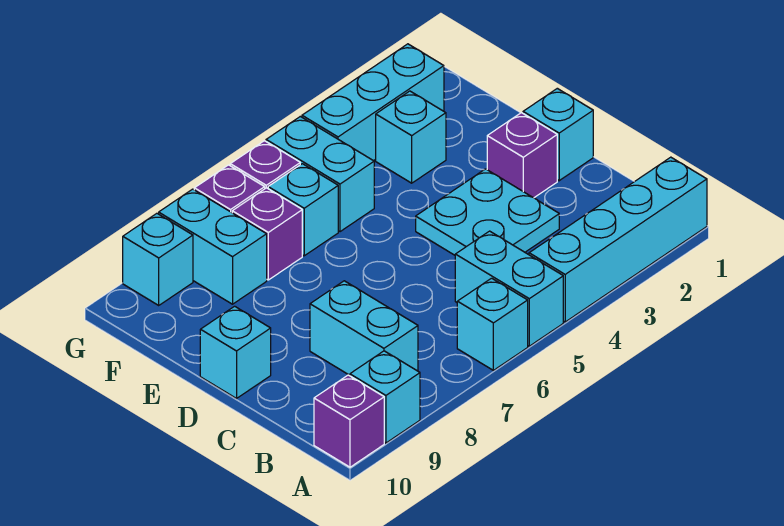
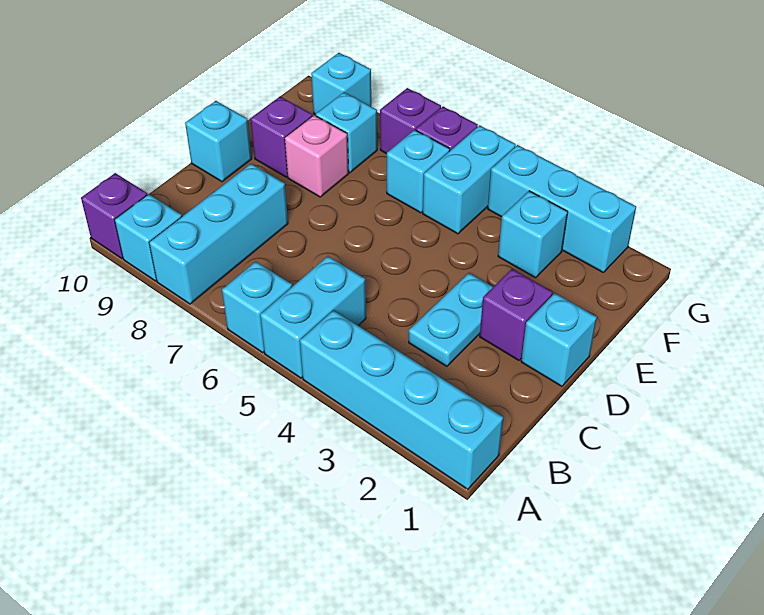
cyan 1x2 brick [310,281,418,375] -> cyan 1x3 brick [149,164,288,304]
cyan 2x2 plate [416,169,559,255] -> cyan 1x2 plate [409,273,493,366]
none -> pink 1x1 brick [285,115,349,197]
purple 1x1 brick [232,188,302,280] -> purple 1x1 brick moved to [251,97,312,177]
cyan 1x2 brick [159,189,267,304] -> cyan 1x1 brick [315,92,377,173]

